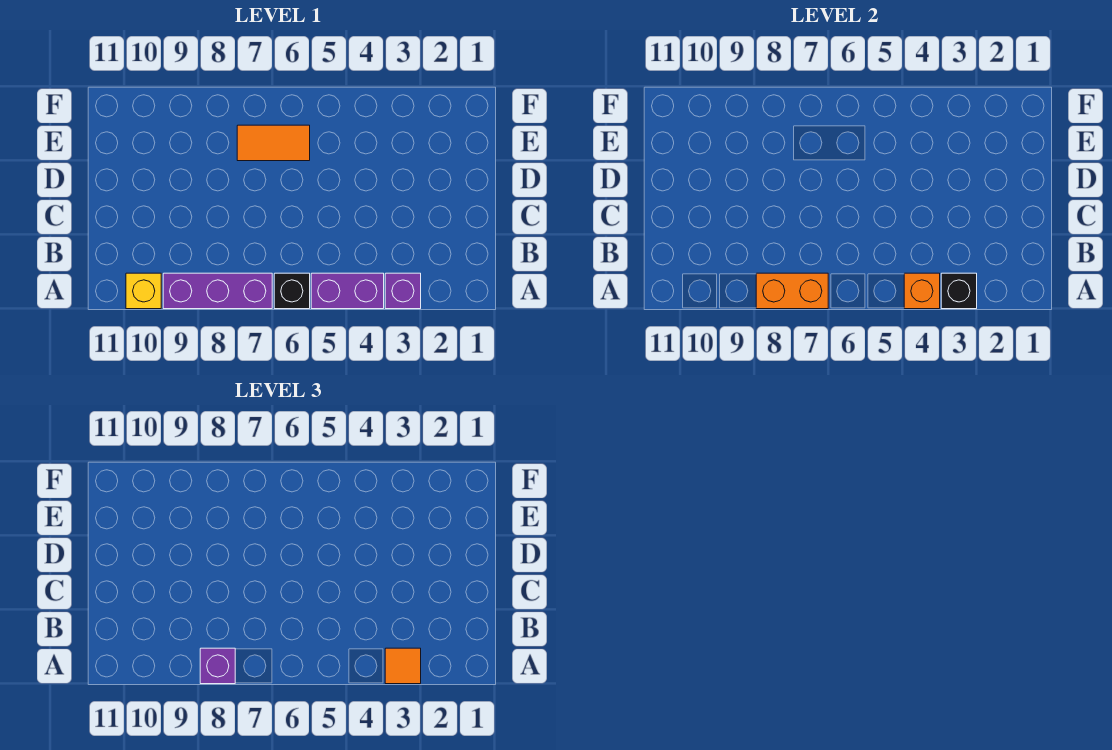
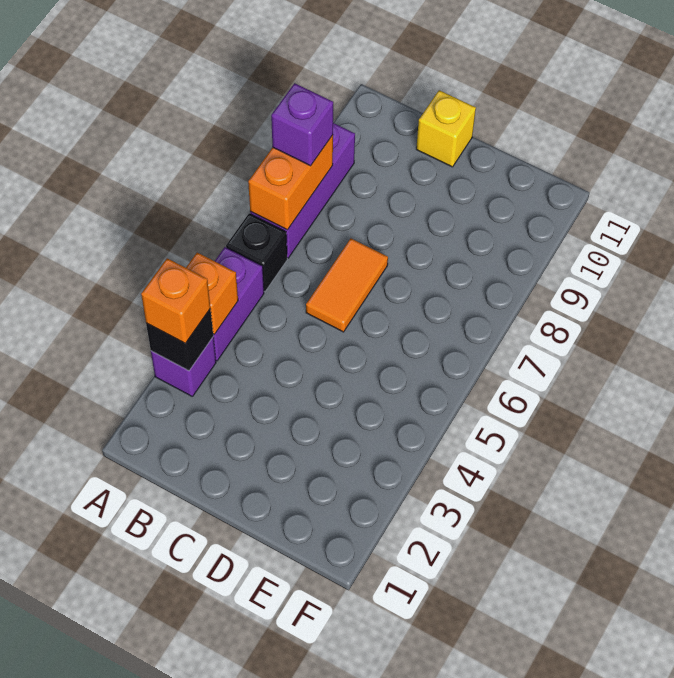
orange 1x1 tile [385,648,421,684] -> orange 1x1 brick [141,258,210,344]
yellow 1x1 brick [126,273,161,309] -> yellow 1x1 brick moved to [416,90,476,167]
orange 1x2 tile [237,125,310,161] -> orange 1x2 tile moved to [306,239,388,332]

